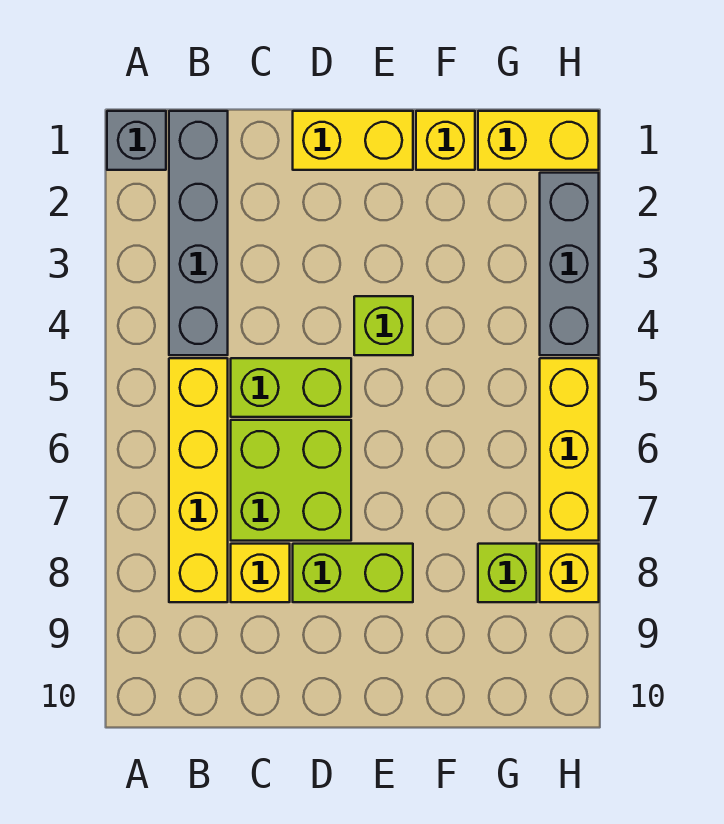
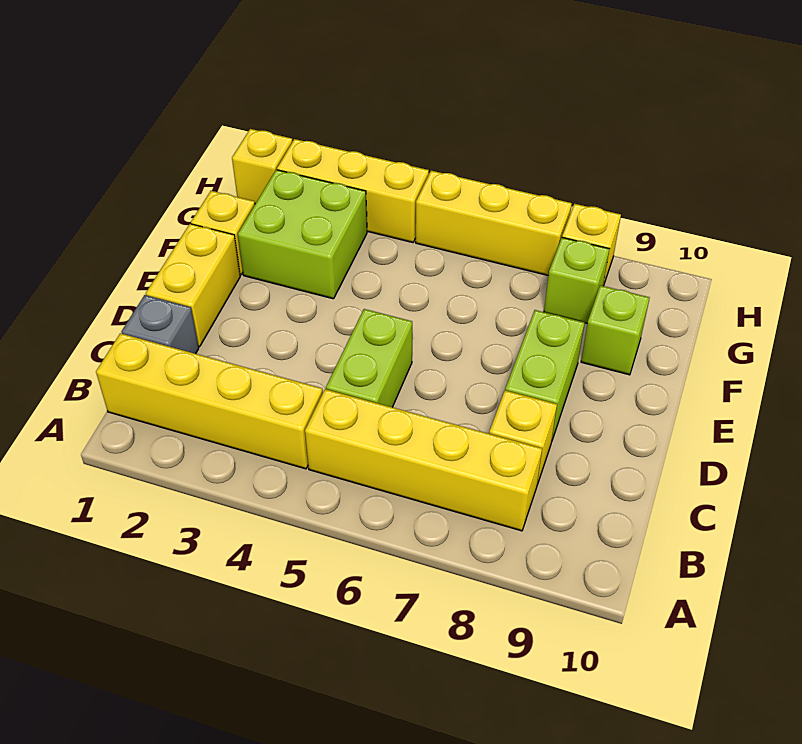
grey 1x1 brick [107,111,166,170] -> grey 1x1 brick moved to [122,295,199,354]
grey 1x4 brick [169,111,228,355] -> yellow 1x4 brick [96,333,323,469]
lime 2x2 brick [231,420,351,541] -> lime 2x2 brick moved to [238,170,367,299]
lime 1x1 brick [354,296,413,355] -> lime 1x1 brick moved to [581,285,649,375]
yellow 1x2 brick [478,111,599,170] -> yellow 1x1 brick [232,129,292,204]
grey 1x3 brick [540,173,599,355] -> yellow 1x3 brick [277,139,429,242]

